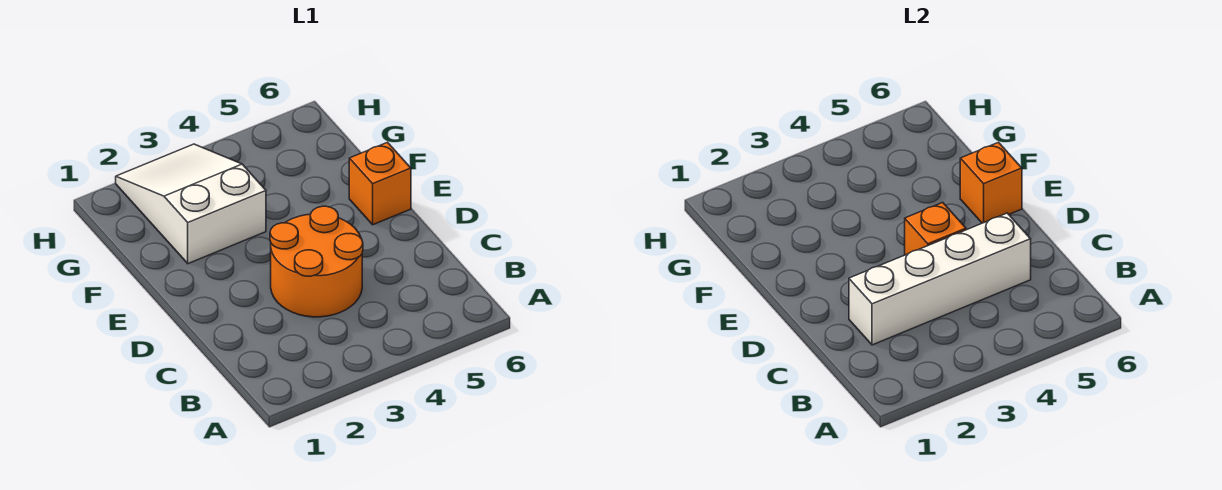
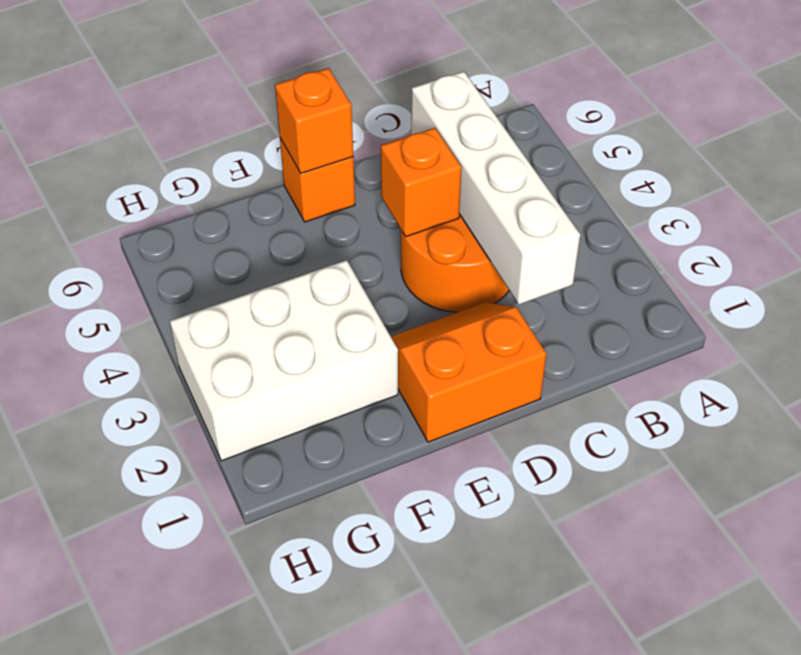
none -> orange 2x2 slope [391,302,546,442]
white 2x3 slope [116,144,266,264] -> white 2x3 brick [170,260,398,461]

